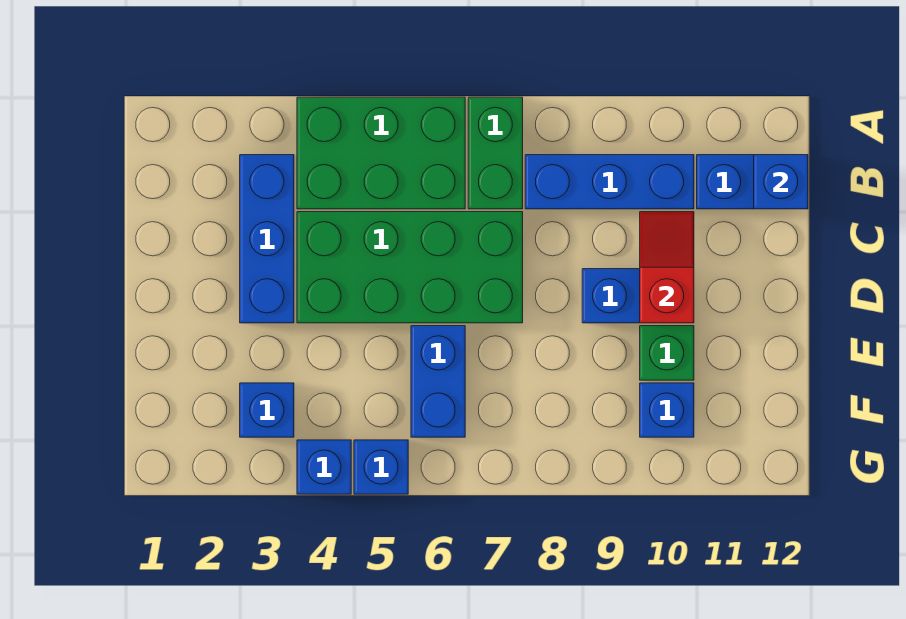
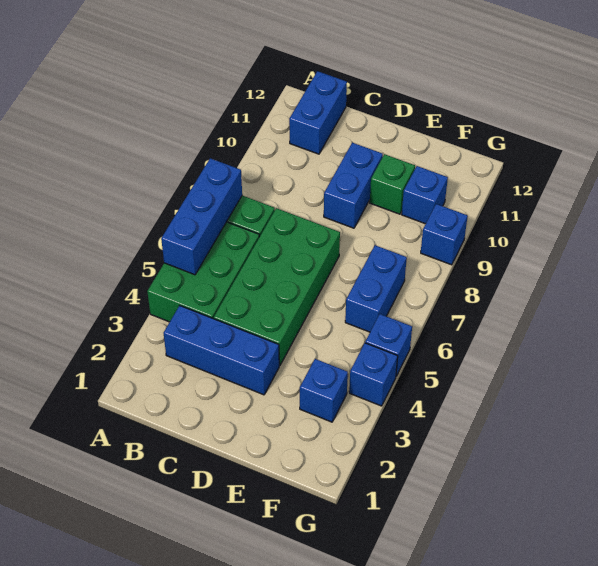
blue 1x3 brick [525,155,694,209] -> blue 1x3 brick moved to [161,158,242,275]
blue 1x1 brick [754,155,808,209] -> blue 1x1 brick moved to [421,204,468,265]
red 1x2 slope [640,212,694,323] -> none
blue 1x2 brick [411,326,465,437] -> blue 1x2 brick turned to [345,245,407,332]

